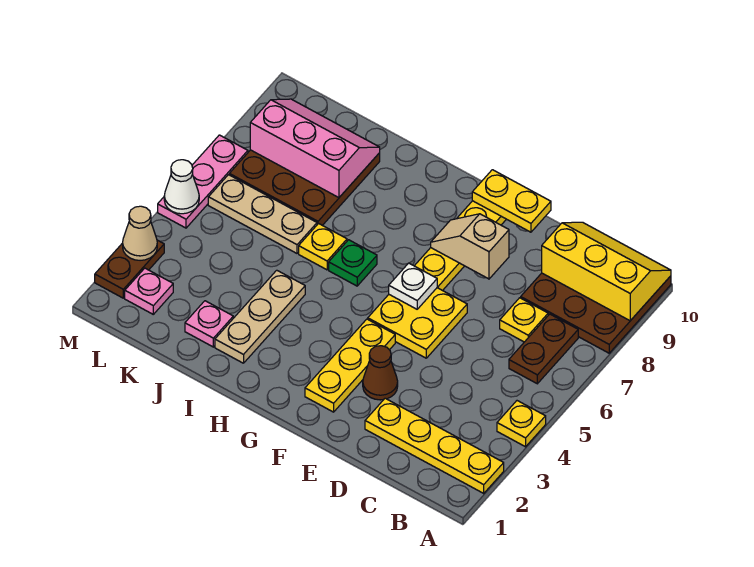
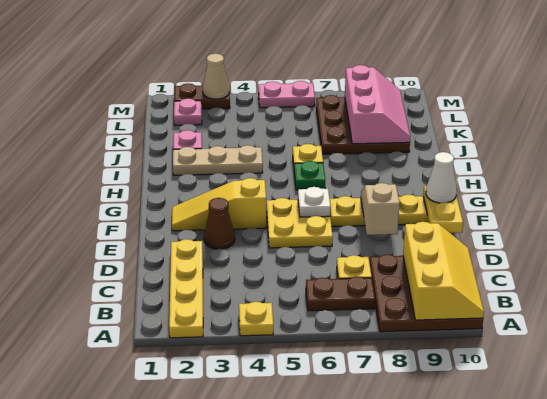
yellow 1x3 plate [305,319,395,412] -> yellow 1x3 slope [172,178,266,231]
tan 1x3 plate [208,175,317,253] -> none
pink 1x3 plate [158,135,248,228] -> pink 1x2 plate [259,81,315,108]
white 1x1 cone [164,160,199,214] -> white 1x1 cone moved to [426,152,457,203]

